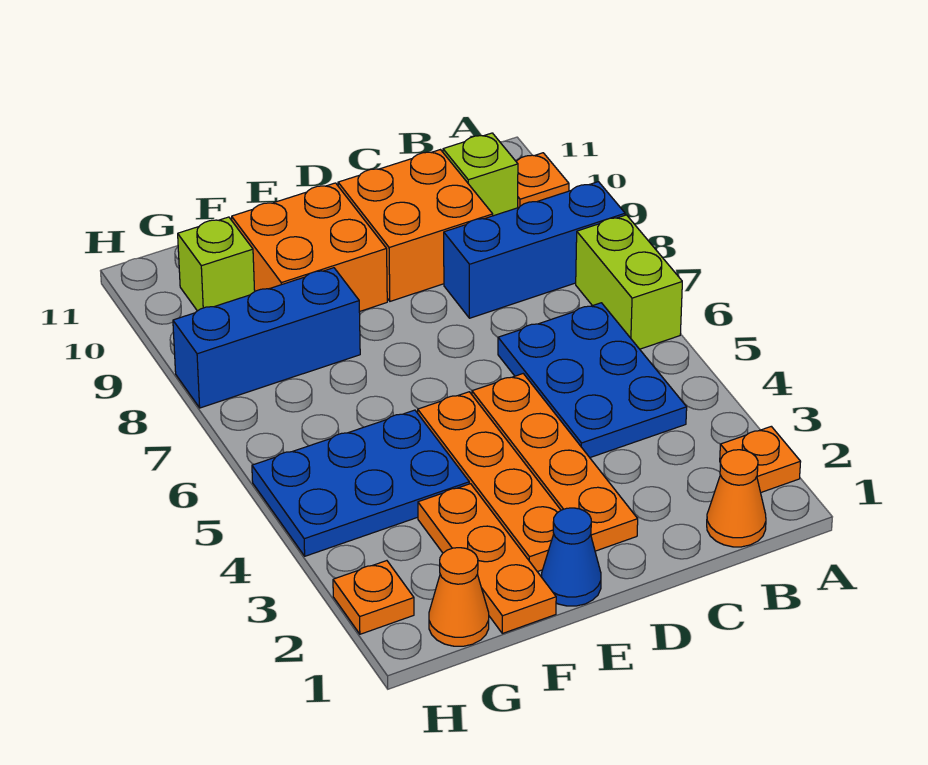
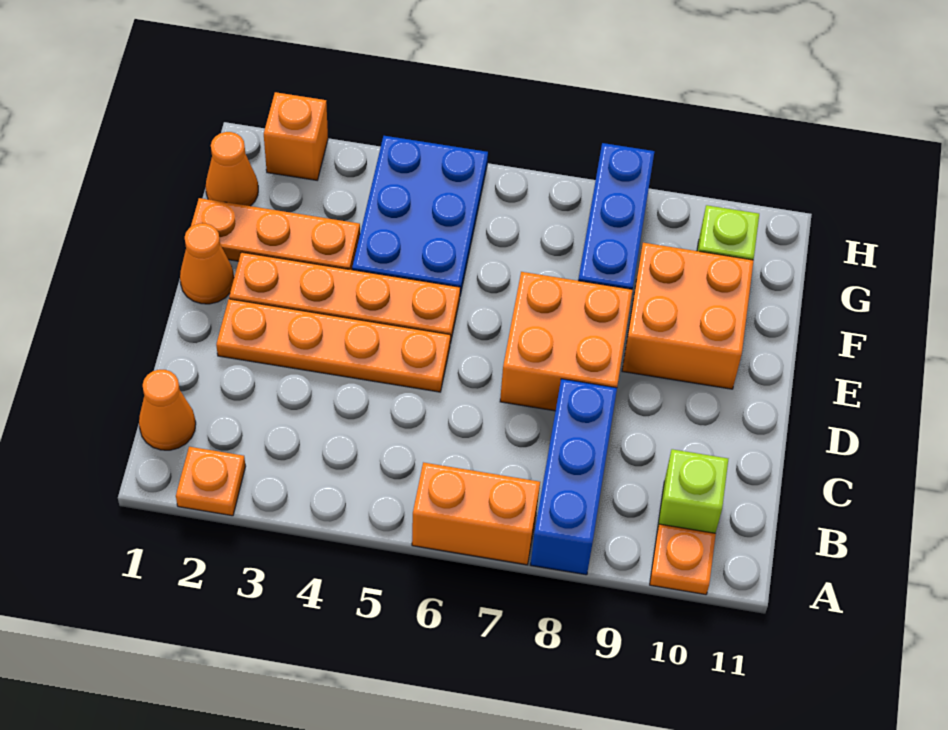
lime 1x2 brick [576,215,682,349] -> orange 1x2 brick [412,462,540,565]
blue 2x3 plate [498,303,687,458] -> none
orange 2x2 brick [338,150,493,301] -> orange 2x2 brick moved to [500,272,633,411]
blue 1x1 cone [542,508,601,606] -> orange 1x1 cone [180,223,234,304]
orange 1x1 plate [333,561,414,634] -> orange 1x1 brick [264,92,328,180]

